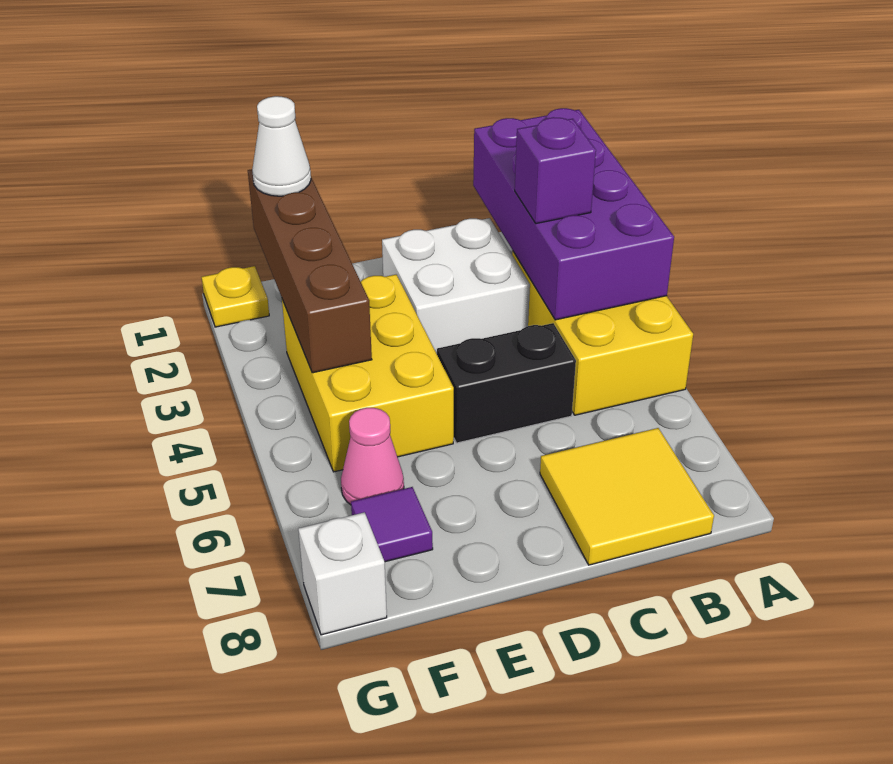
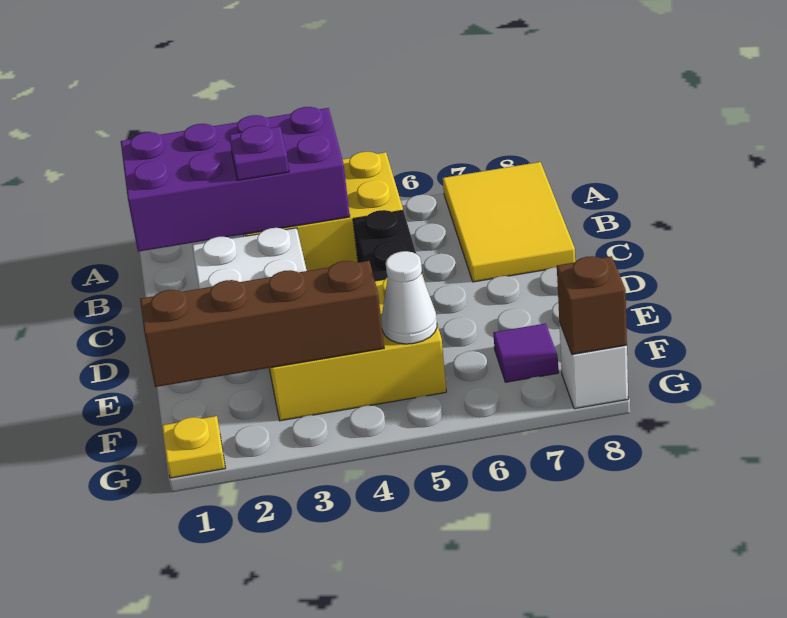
purple 1x1 brick [515,117,596,224] -> purple 1x1 plate [229,126,289,180]
yellow 2x2 tile [540,428,714,565] -> yellow 2x3 tile [443,162,575,282]
white 1x1 cone [252,96,311,196] -> white 1x1 cone moved to [382,251,437,344]
pink 1x1 cone [341,408,404,505] -> none
none -> brown 1x1 brick [557,256,627,354]

